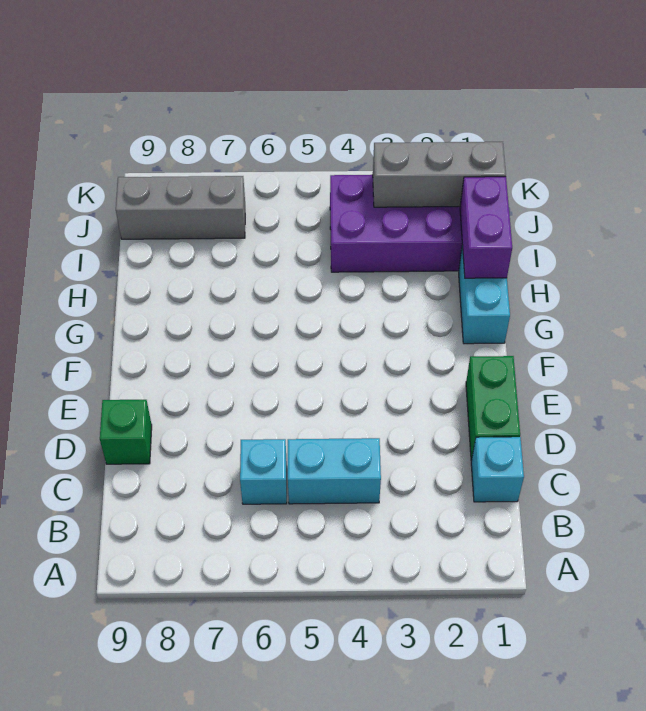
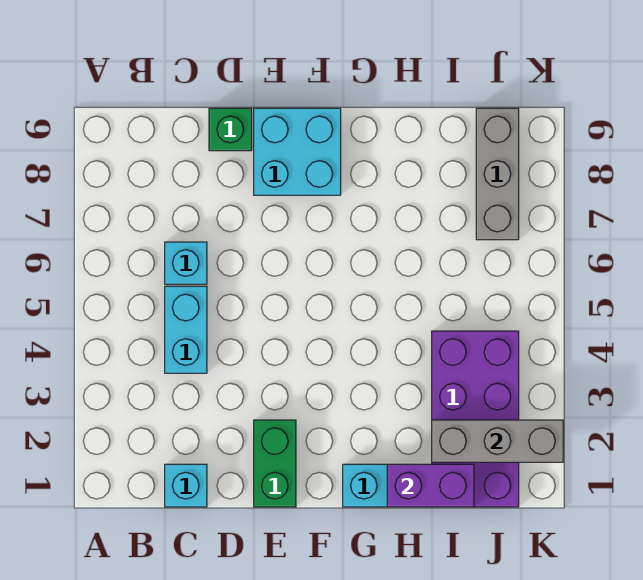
green 1x2 brick [466,356,520,461] -> green 1x2 brick turned to [254,420,296,507]
none -> cyan 2x2 brick [254,108,341,195]
grey 1x3 brick [373,142,506,207] -> grey 1x3 brick turned to [432,420,563,462]

